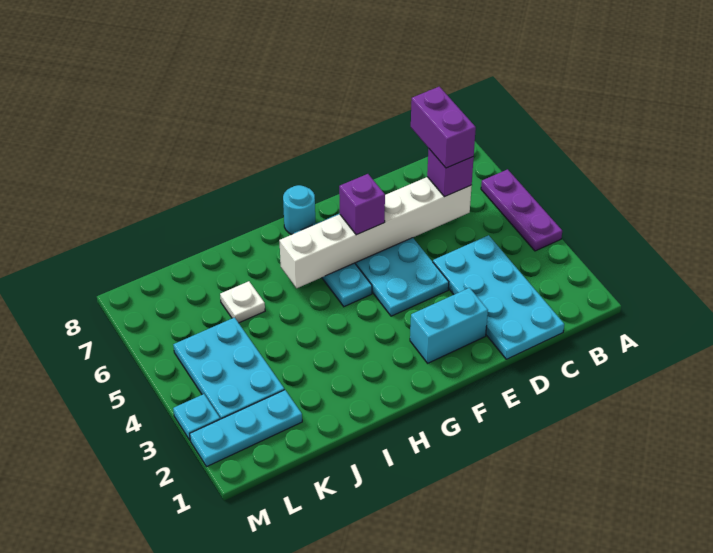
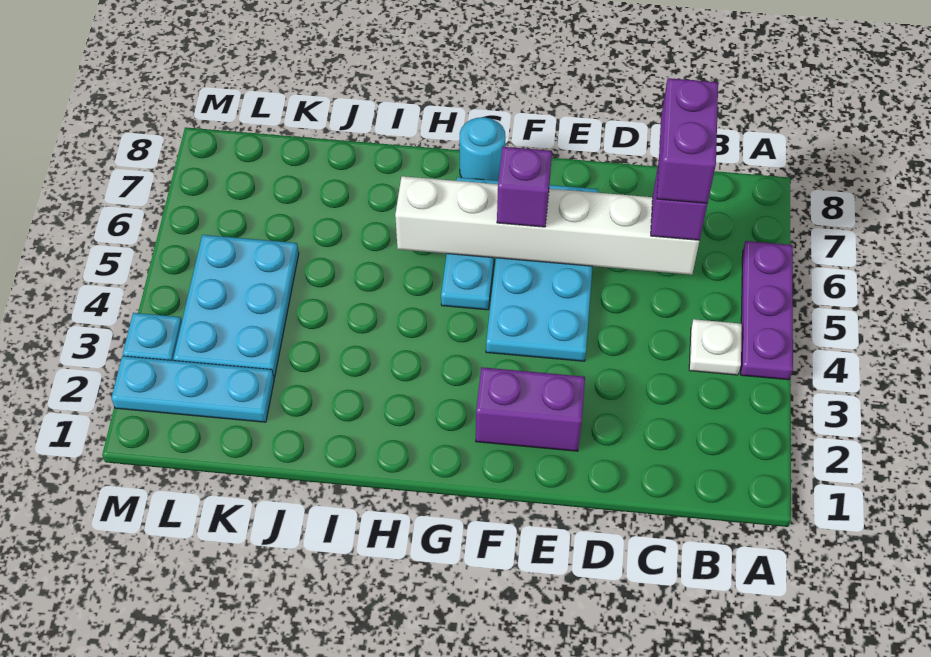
cyan 2x4 plate [433,235,564,359] -> none
cyan 1x2 brick [410,288,488,363] -> purple 1x2 brick [476,367,585,451]
white 1x1 plate [220,281,265,323] -> white 1x1 plate moved to [689,319,742,375]

